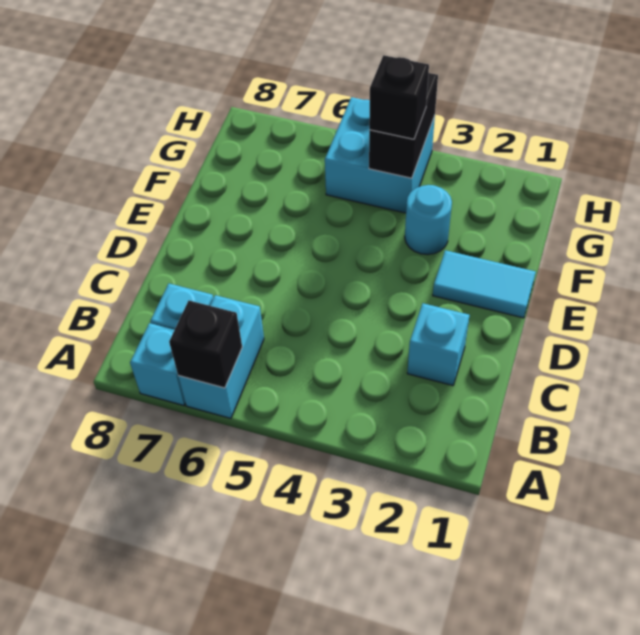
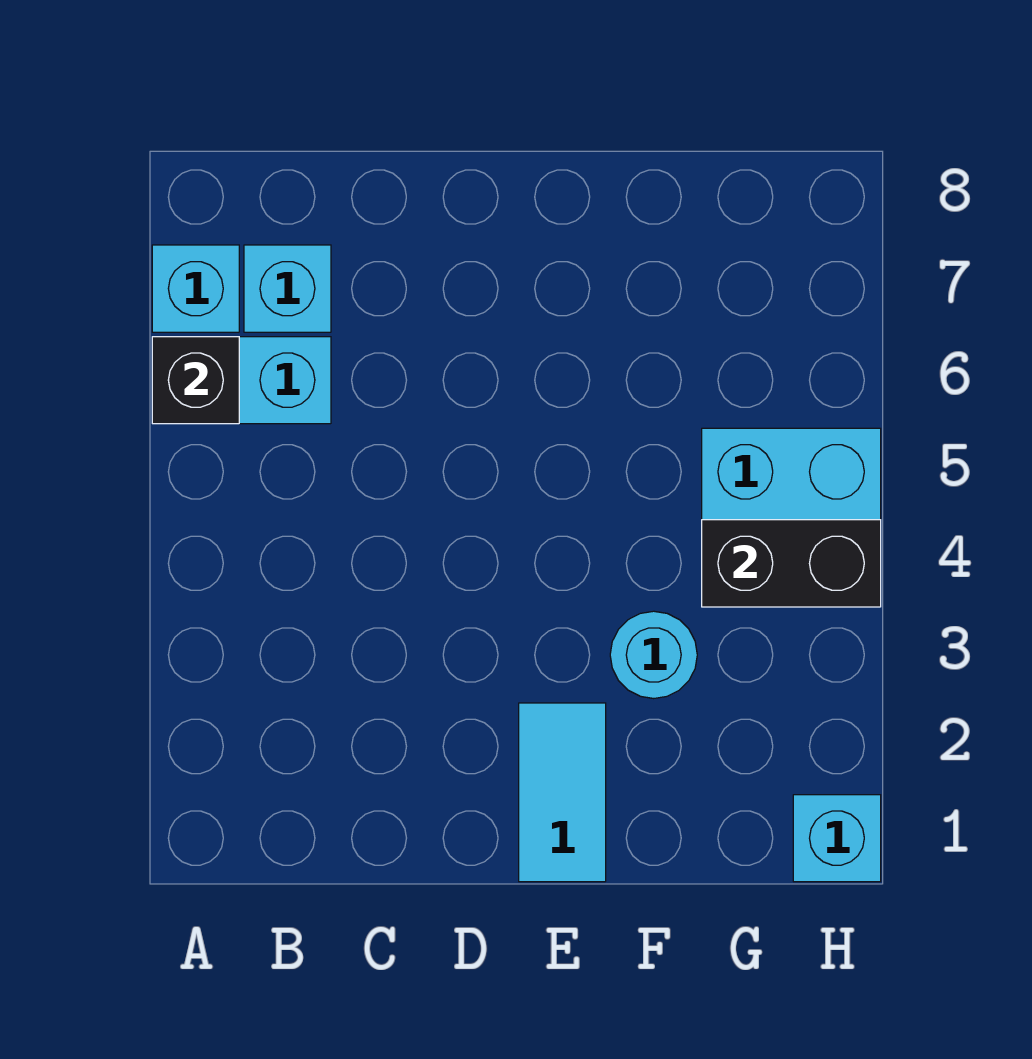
cyan 1x1 brick [407,303,469,386] -> cyan 1x1 brick moved to [793,795,881,882]
black 1x1 brick [369,55,429,139] -> none

